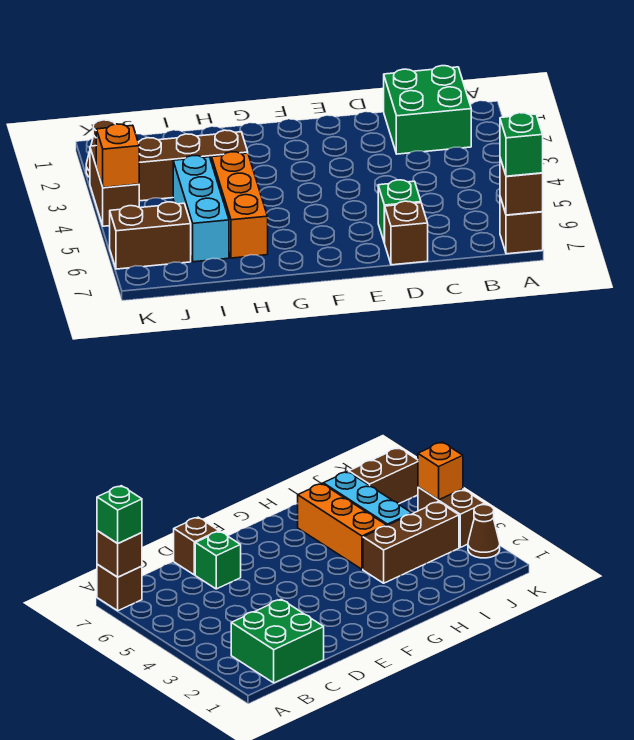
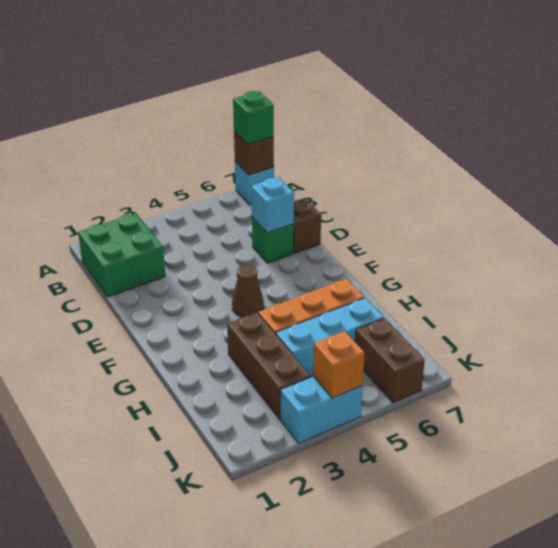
brown 1x1 brick [500,197,543,254] -> cyan 1x1 brick [235,162,274,205]
none -> cyan 1x1 brick [251,177,294,233]
brown 1x1 cone [468,505,500,558] -> brown 1x1 cone moved to [232,265,264,317]
brown 1x2 brick [90,146,139,226] -> cyan 1x2 brick [281,376,363,443]

